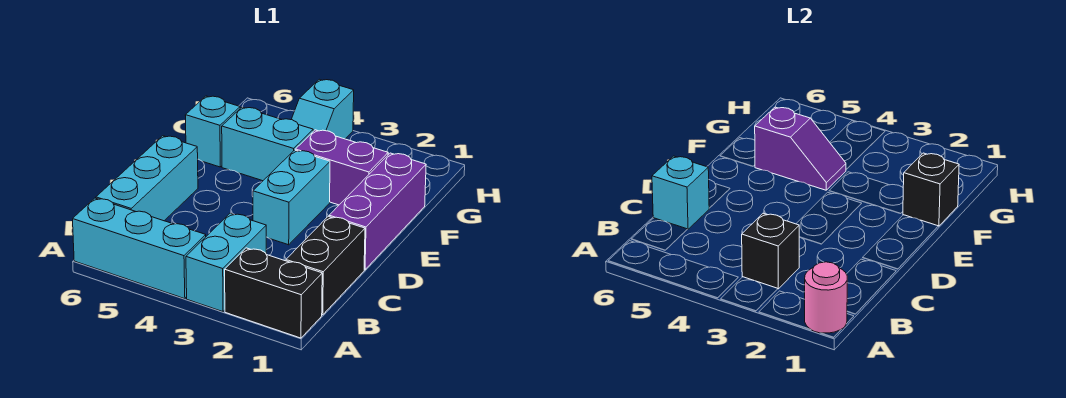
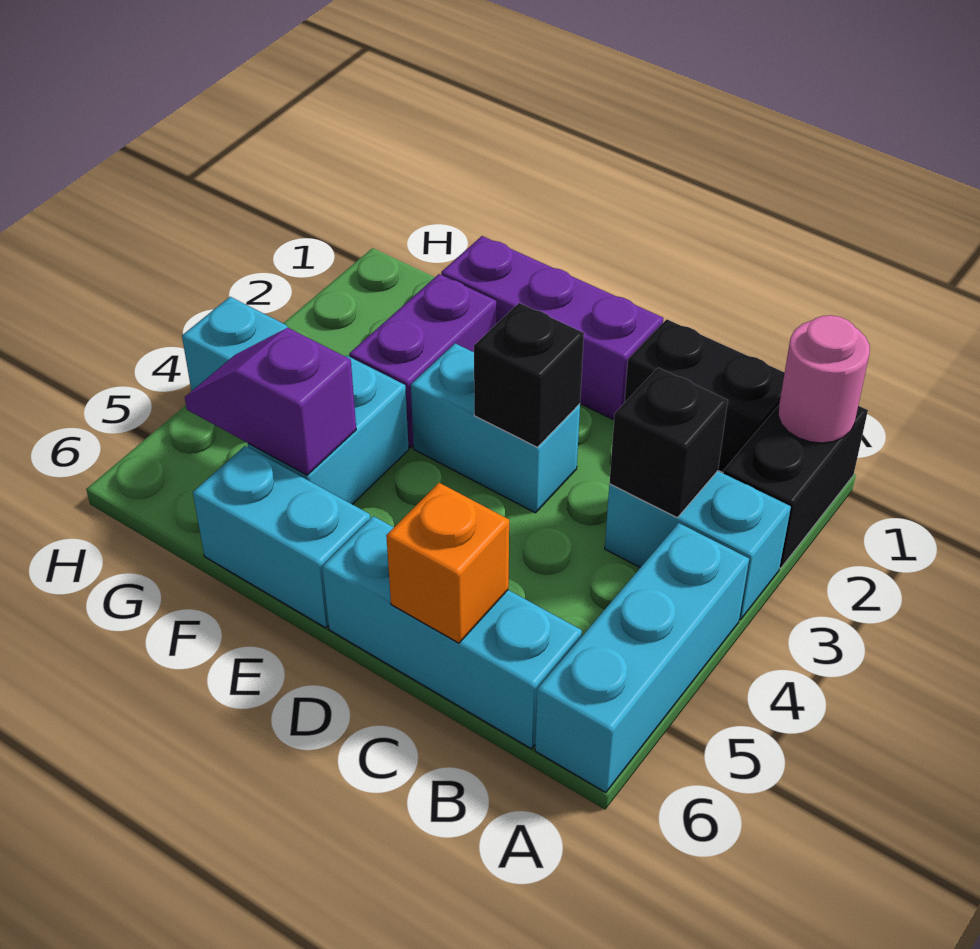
cyan 1x1 brick [652,156,709,229] -> orange 1x1 brick [386,483,509,643]
black 1x1 brick [903,153,959,226] -> black 1x1 brick moved to [474,303,584,447]
purple 1x2 slope [755,107,846,190] -> purple 1x2 slope turned to [185,328,356,475]
cyan 1x1 brick [185,96,240,167] -> cyan 1x2 brick [193,446,370,628]

